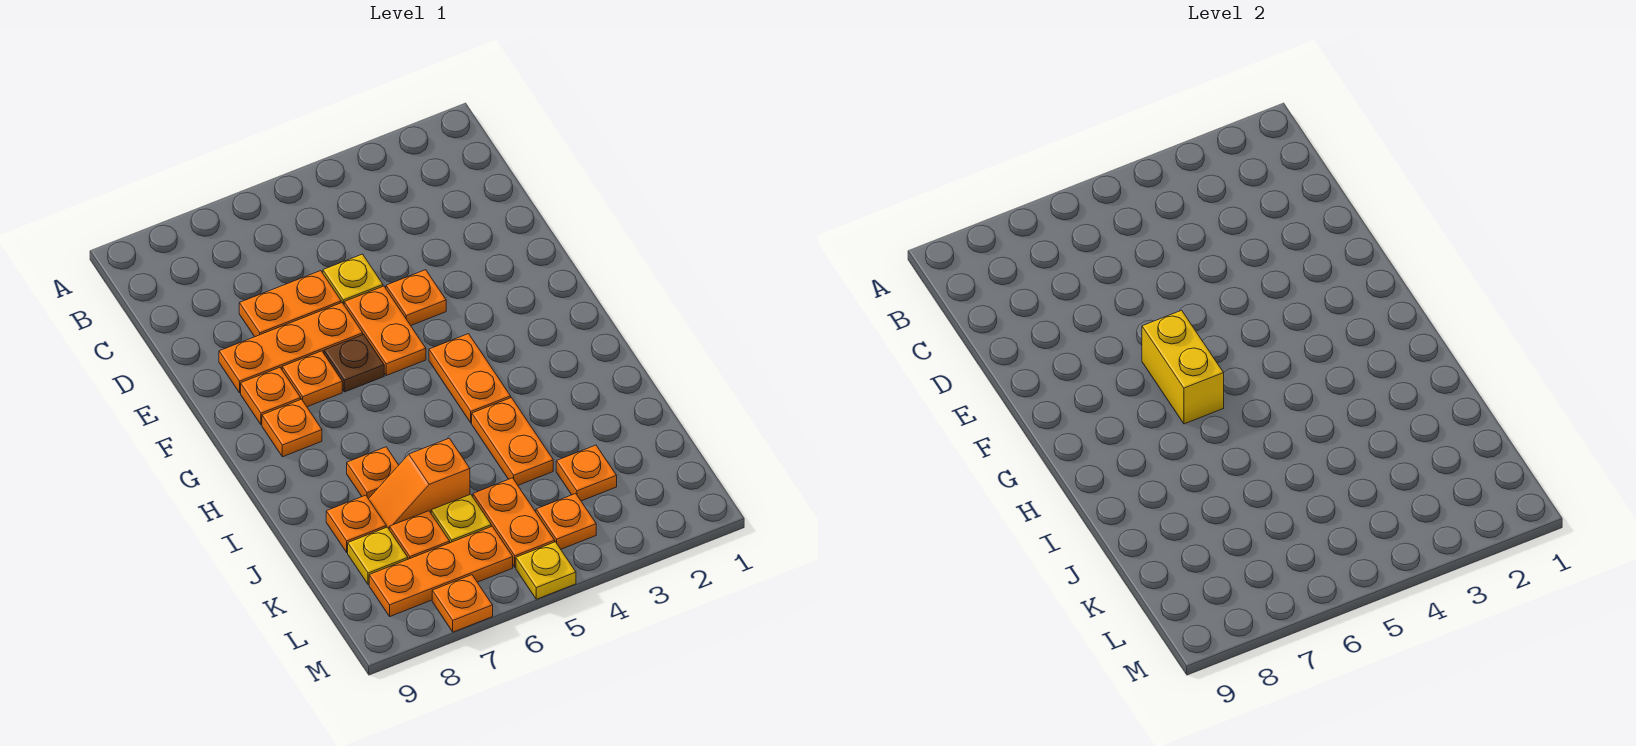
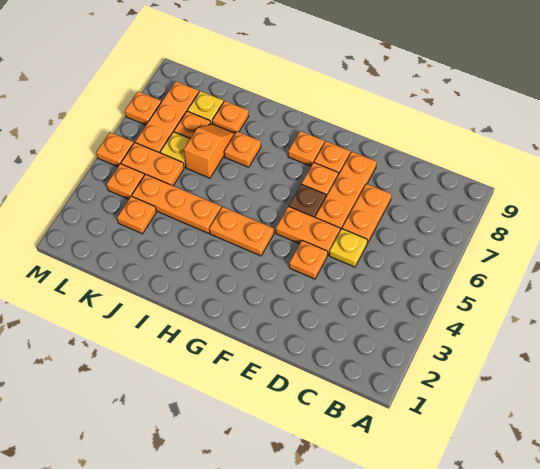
yellow 1x2 brick [1142,310,1224,424] -> none
orange 1x2 plate [472,398,553,485] -> orange 1x3 plate [132,174,221,233]
yellow 1x1 plate [516,542,576,599] -> orange 1x1 plate [96,132,134,167]

